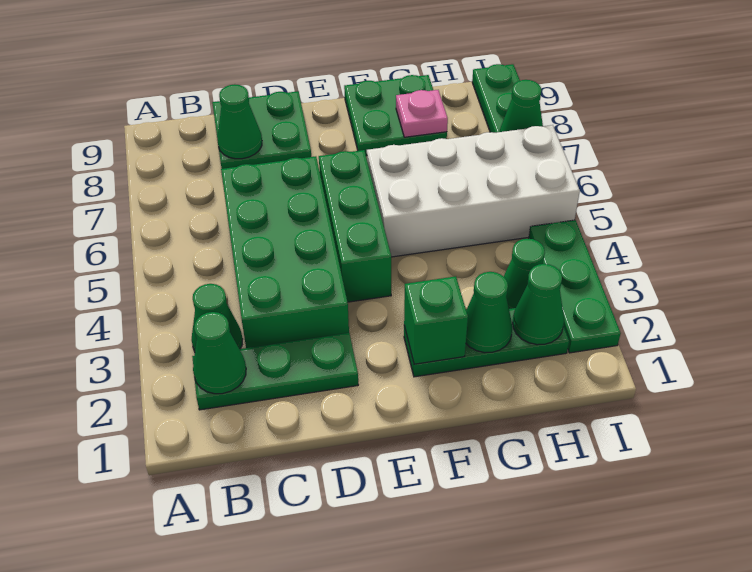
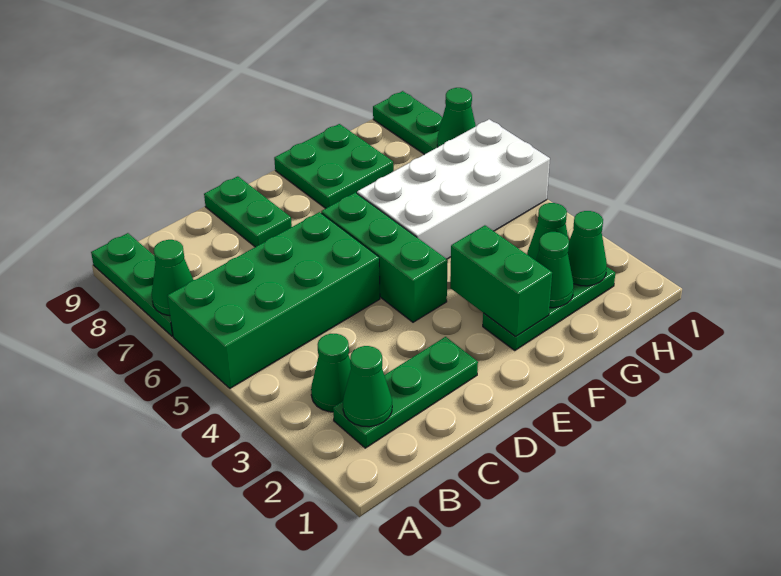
green 2x4 brick [221,156,349,348] -> green 2x4 brick turned to [167,212,380,388]
green 2x2 plate [212,91,311,169] -> green 1x2 plate [204,176,292,247]
green 1x1 cone [217,84,262,159] -> green 1x1 cone moved to [152,240,193,315]
green 1x1 brick [404,276,468,364] -> green 1x2 brick [450,225,552,336]
pink 1x1 plate [396,90,448,137] -> none
green 1x3 plate [529,220,621,353] -> green 1x3 plate moved to [91,233,173,336]

